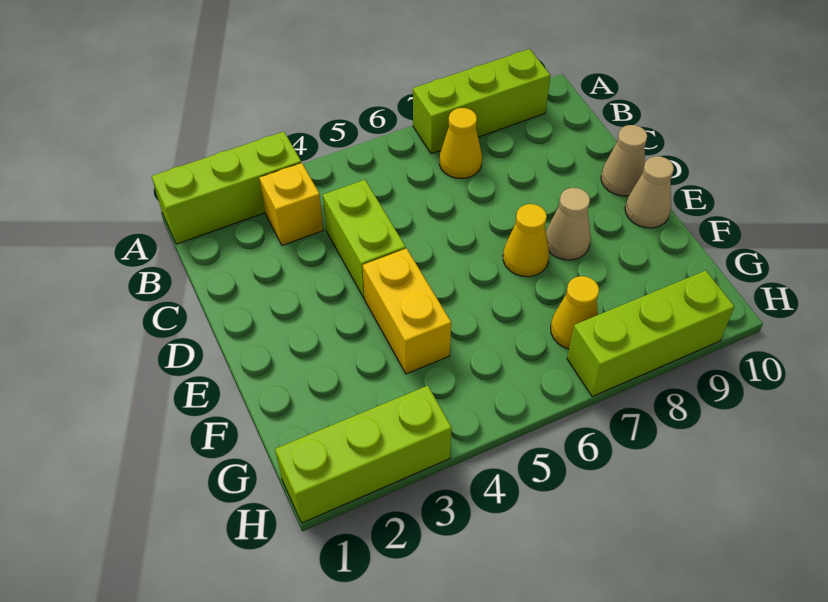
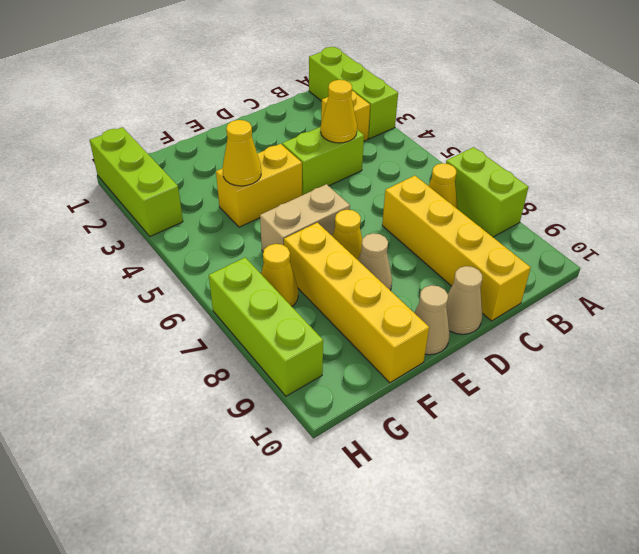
lime 1x3 brick [413,49,551,154] -> lime 1x2 brick [446,147,528,237]
none -> yellow 1x1 cone [321,80,357,143]
none -> yellow 1x4 brick [382,176,531,321]
none -> tan 1x2 brick [260,184,350,252]
none -> yellow 1x1 cone [223,120,261,186]
none -> yellow 1x4 brick [284,223,429,383]

